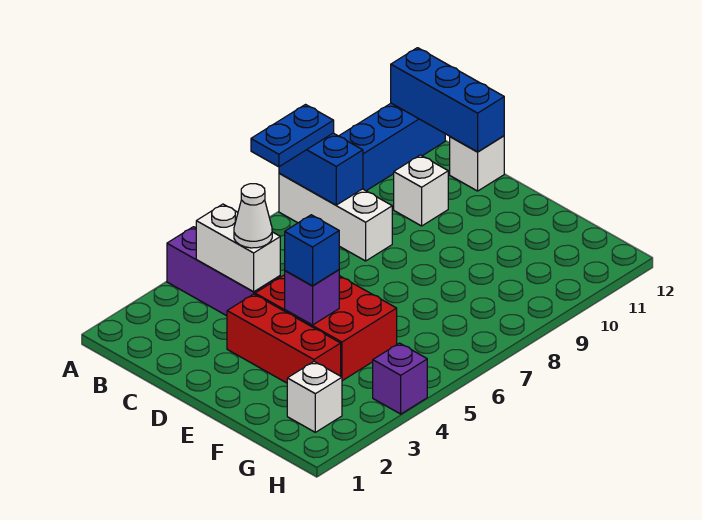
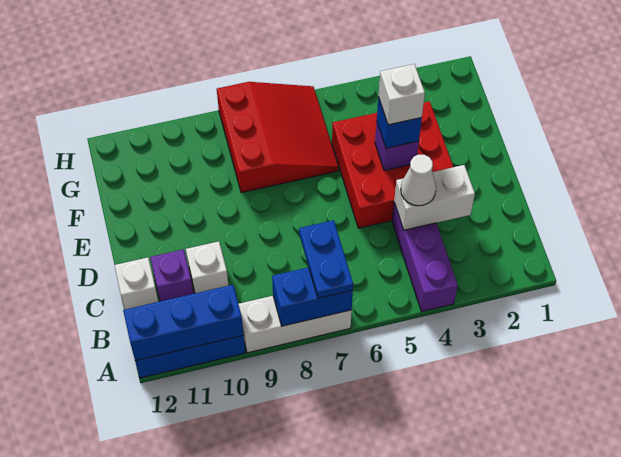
blue 1x2 plate [251,105,334,167] -> blue 1x2 plate turned to [299,220,353,298]
white 1x3 brick [279,173,392,261] -> white 1x3 brick turned to [239,296,352,353]
blue 1x2 brick [279,133,363,205] -> blue 1x2 brick turned to [272,267,353,326]
blue 1x3 brick [391,48,504,152] -> blue 1x3 brick turned to [123,285,243,361]
white 1x2 brick [196,204,280,292] -> white 1x2 brick turned to [394,165,475,230]
none -> red 3x3 slope [217,82,339,193]
white 1x1 brick [287,362,342,432] -> white 1x1 brick moved to [378,64,425,125]
purple 1x1 brick [373,343,427,414] -> purple 1x1 brick moved to [150,249,194,301]

